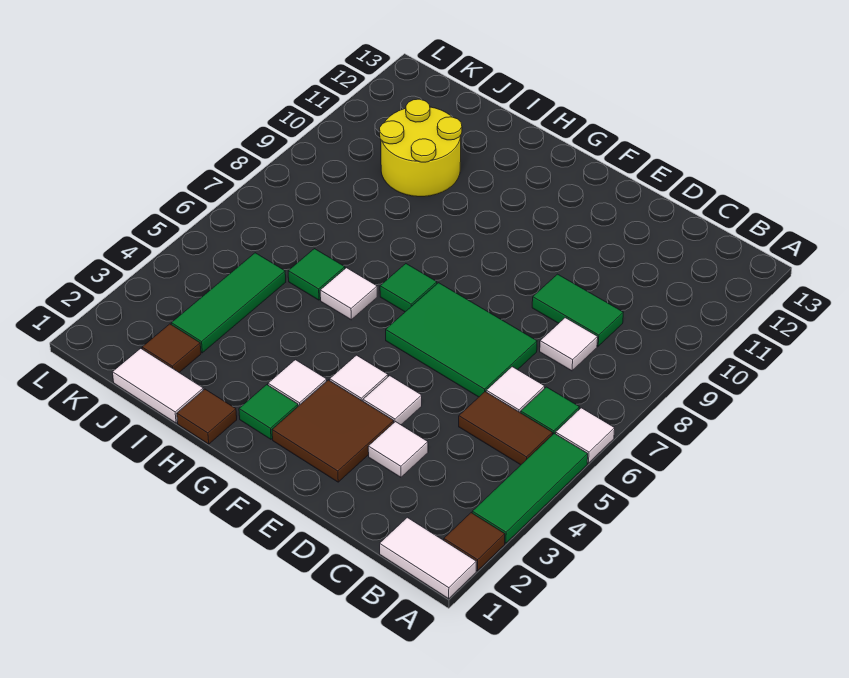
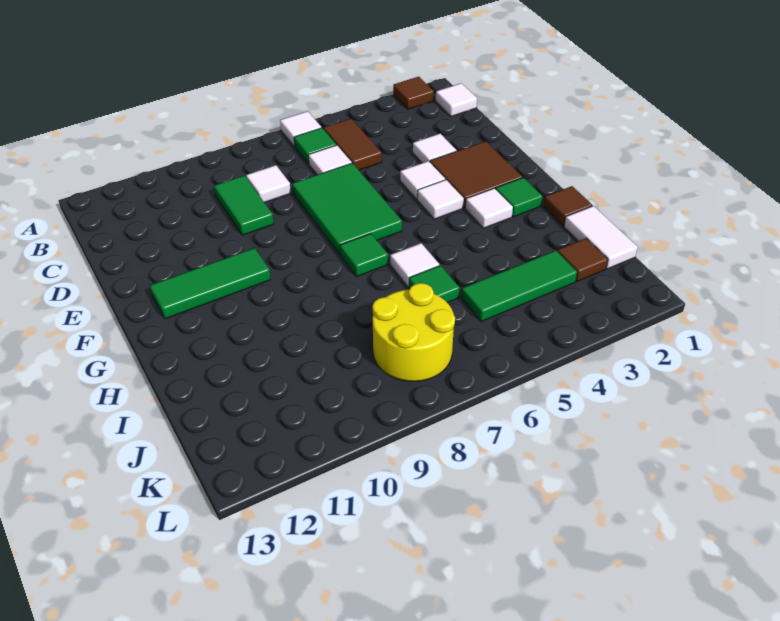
white 1x2 tile [380,517,476,599] -> white 1x1 tile [436,83,477,116]
green 1x3 tile [472,433,588,543] -> green 1x3 tile moved to [150,248,271,319]
yellow 2x2 round brick [380,99,462,197] -> yellow 2x2 round brick moved to [372,283,455,381]

